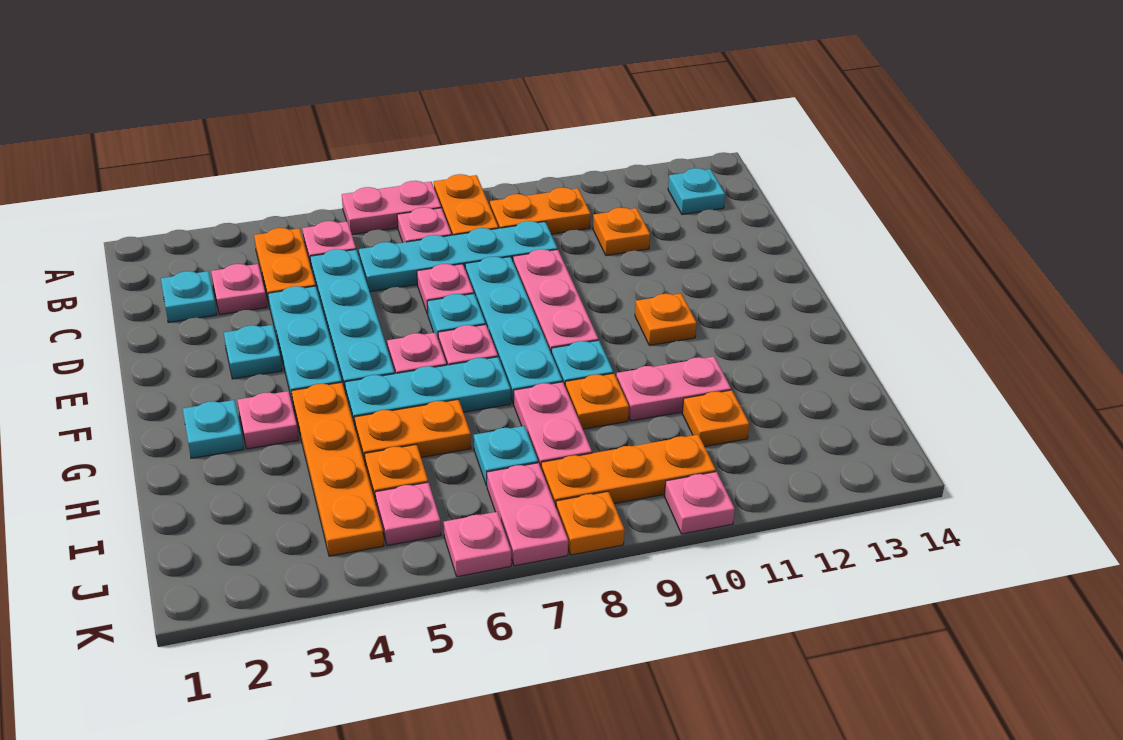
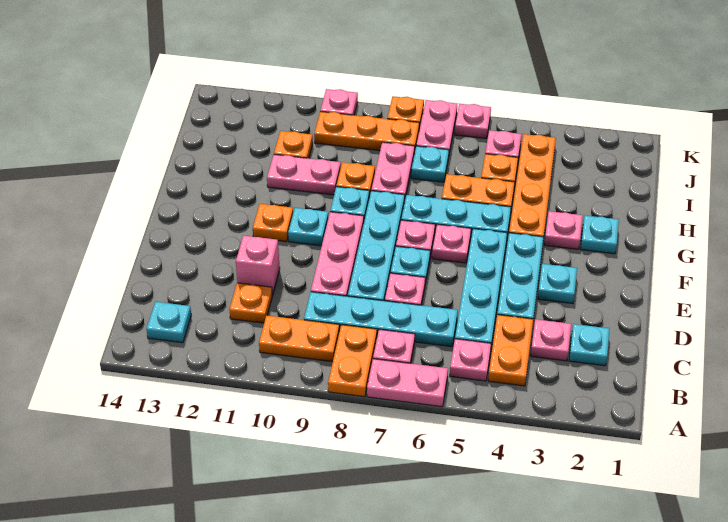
none -> pink 1x1 brick [236,236,280,295]
none -> cyan 1x1 plate [288,208,328,246]

